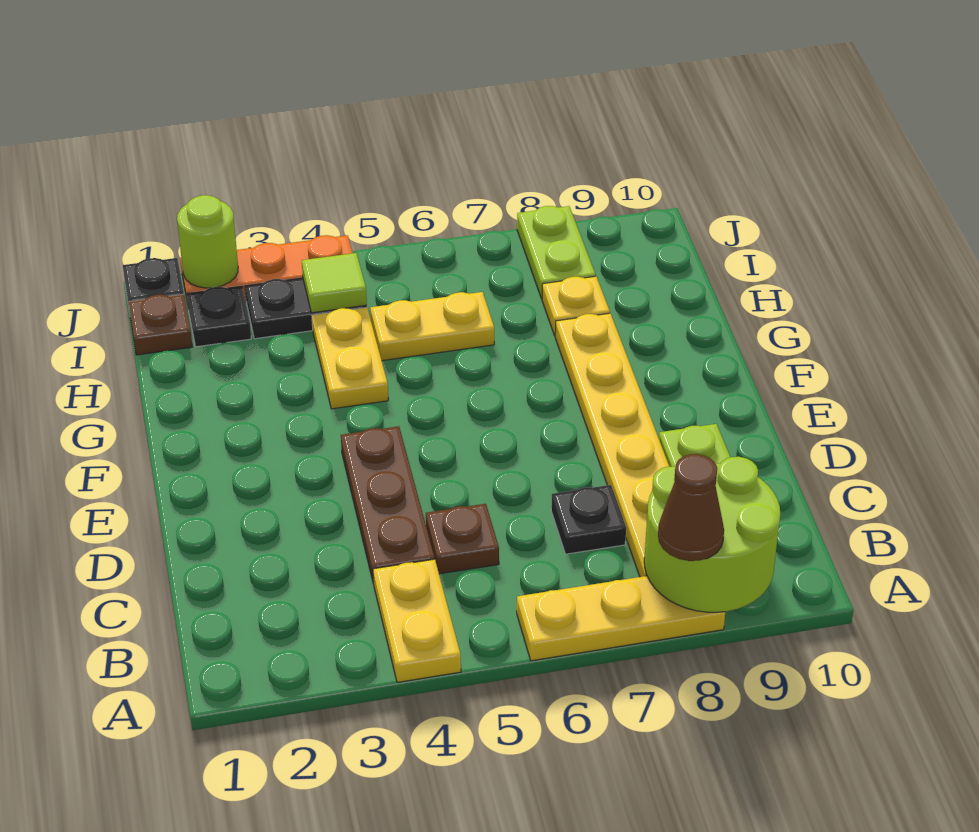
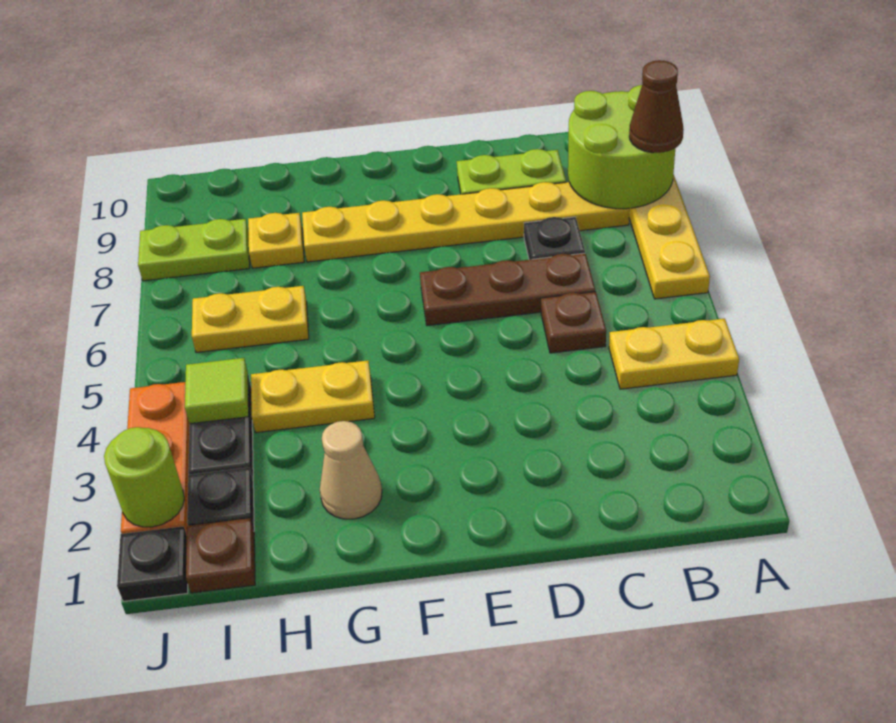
brown 1x3 plate [341,426,434,584] -> brown 1x3 plate moved to [420,253,595,326]
none -> tan 1x1 cone [320,421,382,519]
yellow 1x2 plate [370,292,494,361] -> yellow 1x2 plate turned to [192,286,309,352]

